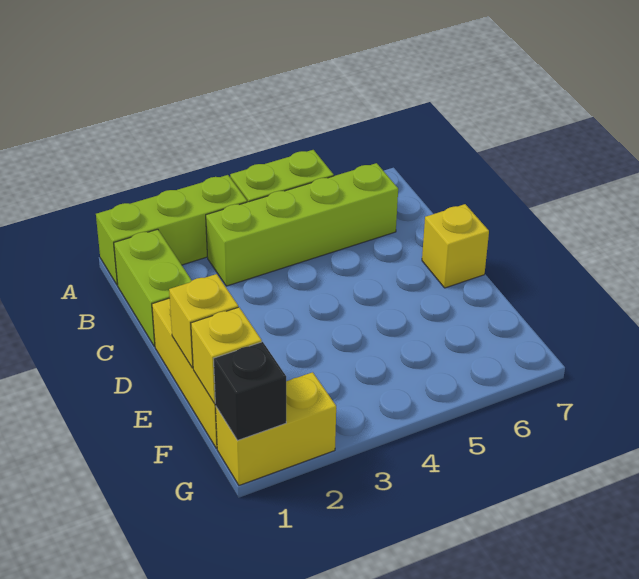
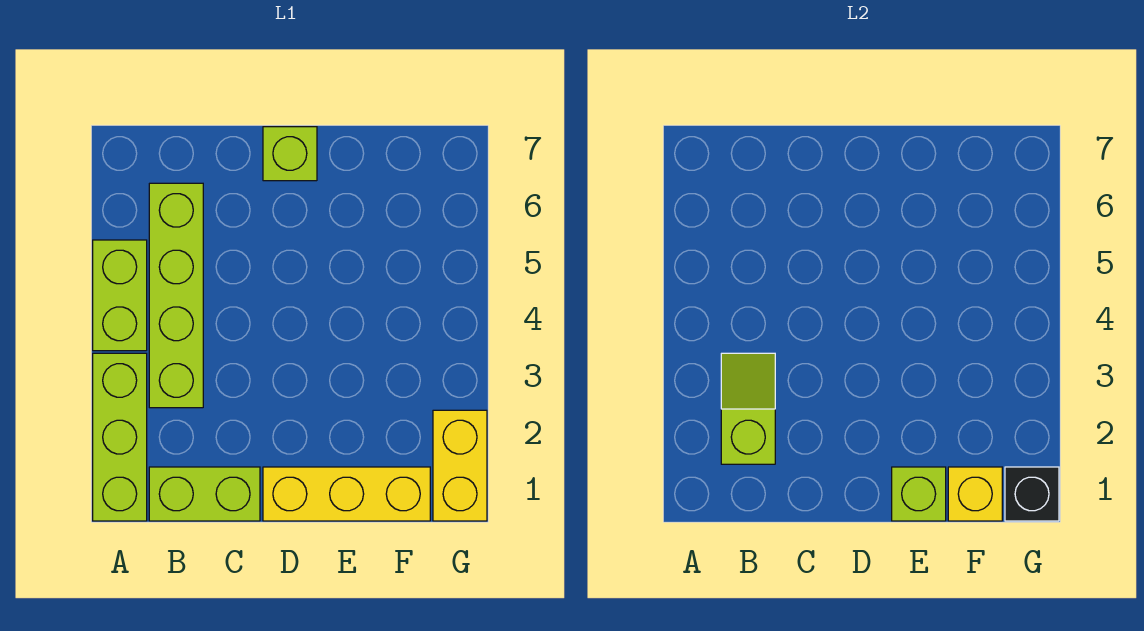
none -> lime 1x2 slope [721,353,775,464]
yellow 1x1 brick [422,204,489,288] -> lime 1x1 brick [263,127,317,181]
yellow 1x1 brick [169,274,238,368] -> lime 1x1 brick [892,467,946,521]

